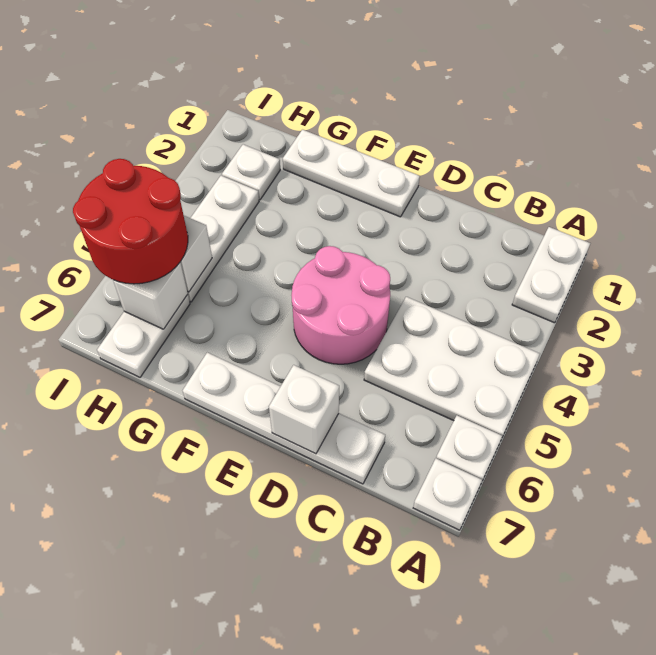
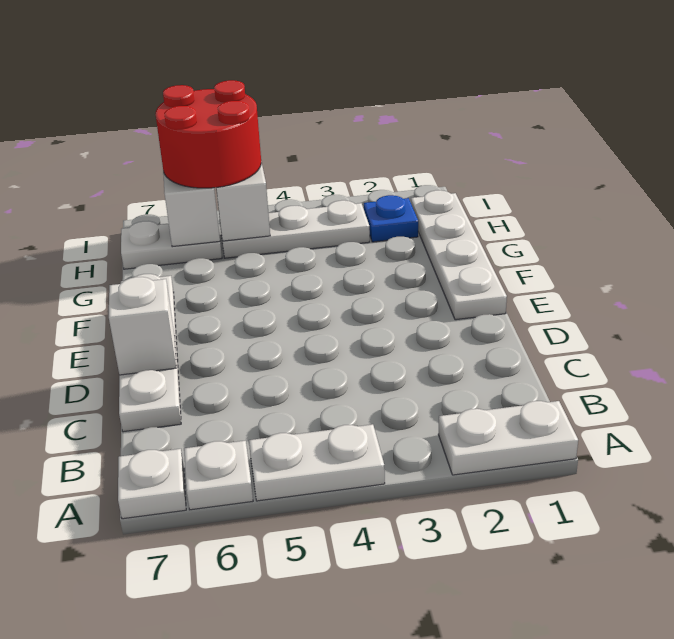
white 2x3 plate [364,297,540,437] -> white 1x2 plate [249,424,385,501]
pink 2x2 round brick [291,246,390,364] -> none
white 1x3 plate [283,130,420,217] -> white 1x4 plate [411,190,507,320]
white 1x1 plate [222,144,280,200] -> blue 1x1 plate [364,195,418,242]

